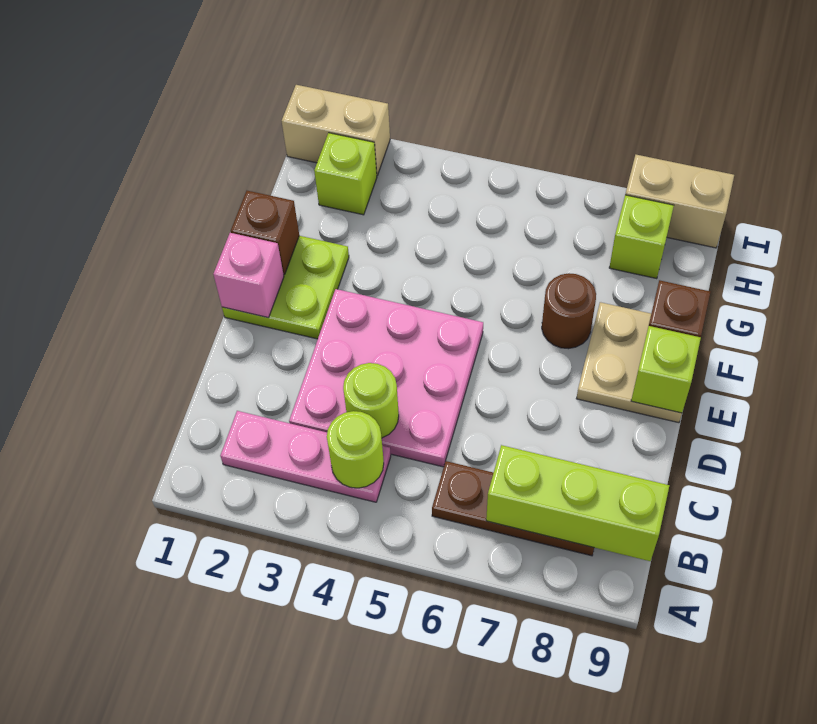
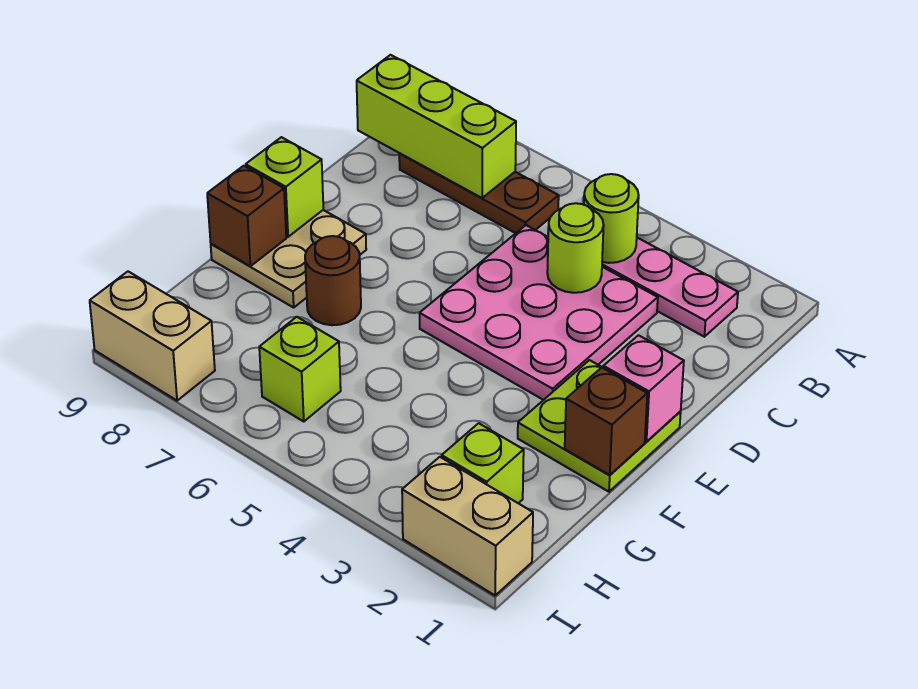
lime 1x1 brick [609,195,674,279] -> lime 1x1 brick moved to [259,317,341,422]

